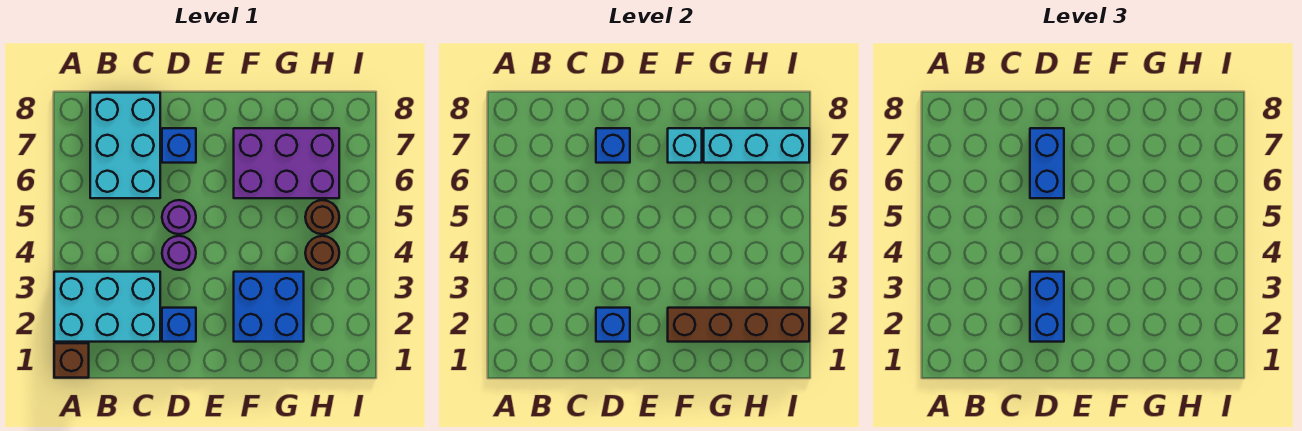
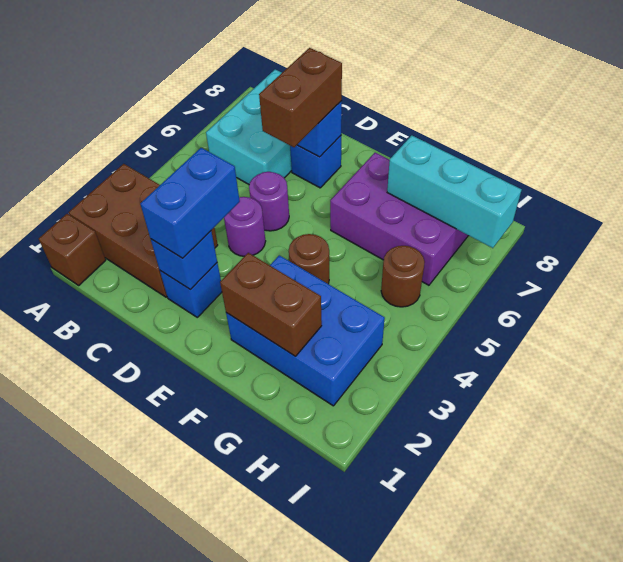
cyan 2x3 brick [54,272,160,342] -> brown 2x3 brick [69,164,218,297]
blue 1x2 brick [1030,128,1064,198] -> brown 1x2 brick [259,48,342,147]
blue 2x2 brick [234,272,304,342] -> blue 2x3 brick [226,255,385,406]
brown 1x4 brick [668,308,809,342] -> brown 1x2 brick [220,253,322,356]
cyan 1x1 brick [668,128,702,163] -> none
brown 1x1 round brick [305,236,339,270] -> brown 1x1 round brick moved to [289,234,329,284]

